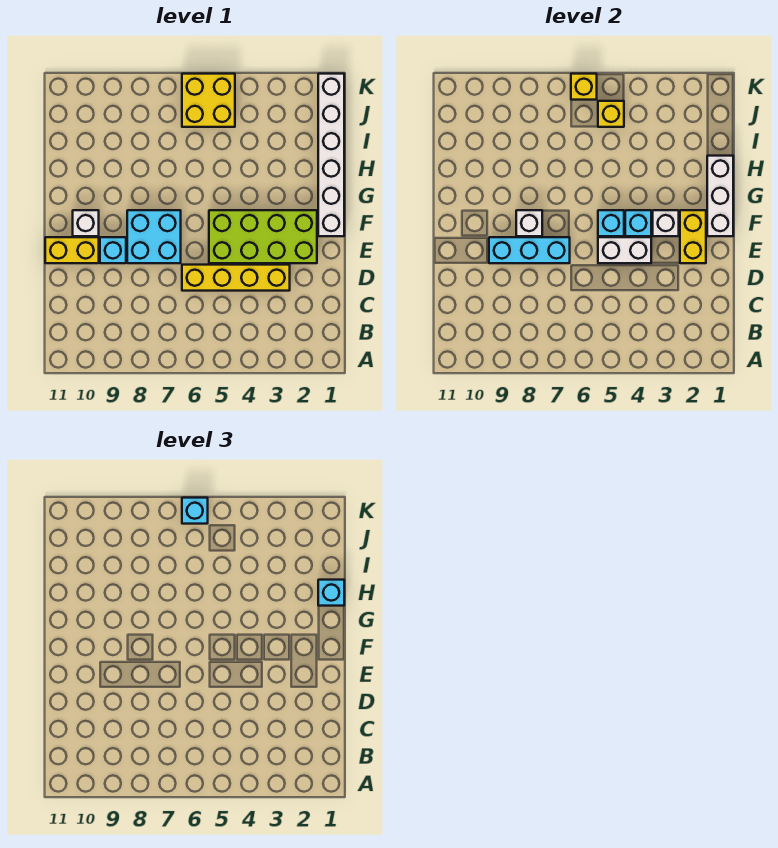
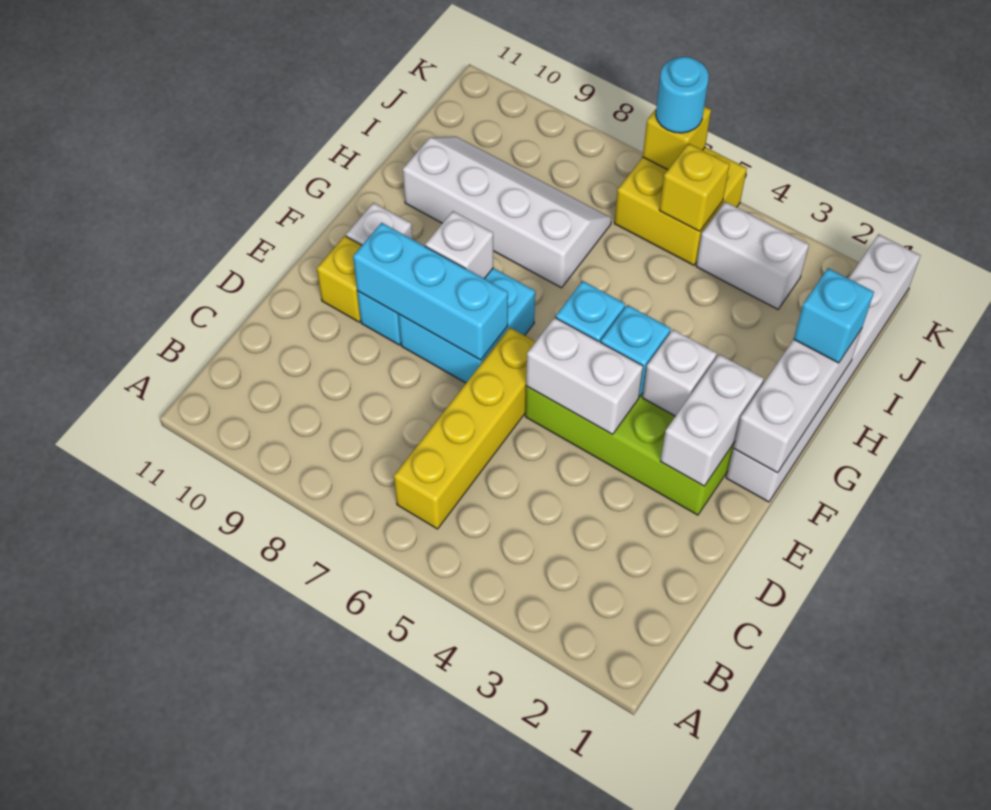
yellow 1x4 brick [182,265,290,291] -> yellow 1x4 brick turned to [394,328,535,529]
yellow 1x2 brick [680,210,706,263] -> white 1x2 brick [660,354,764,486]
yellow 1x2 brick [45,237,99,263] -> yellow 1x1 brick [317,236,362,322]
none -> white 2x4 slope [403,137,612,288]
none -> white 1x2 brick [696,202,809,309]
cyan 1x1 brick [182,498,208,524] -> cyan 1x1 round brick [656,57,709,133]

